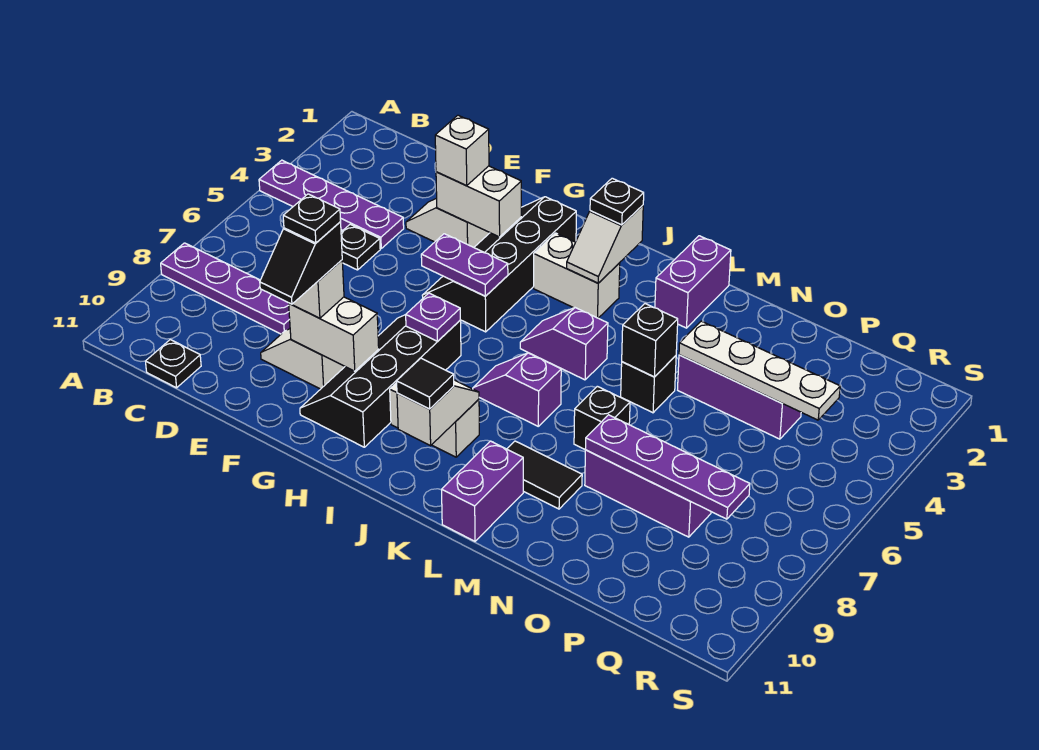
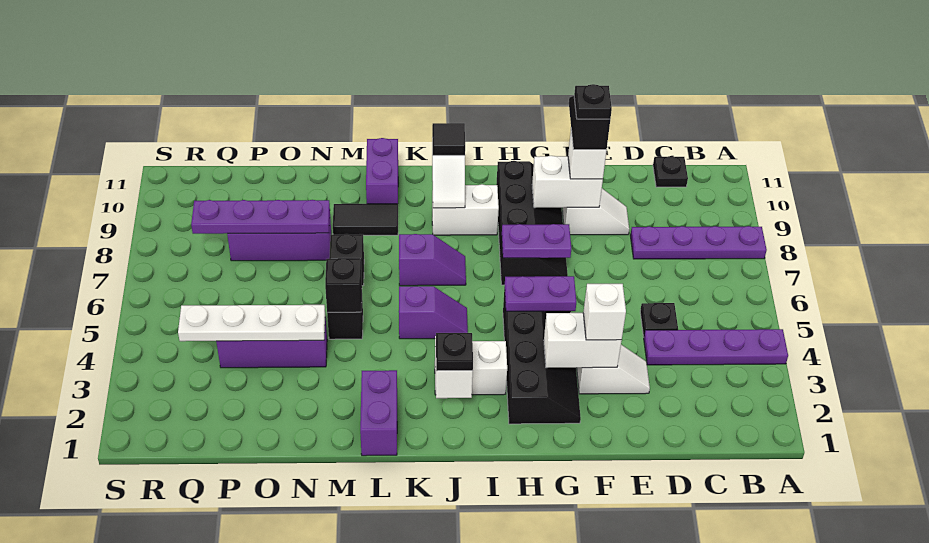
purple 1x1 plate [406,293,460,341] -> purple 1x2 plate [502,224,571,258]

